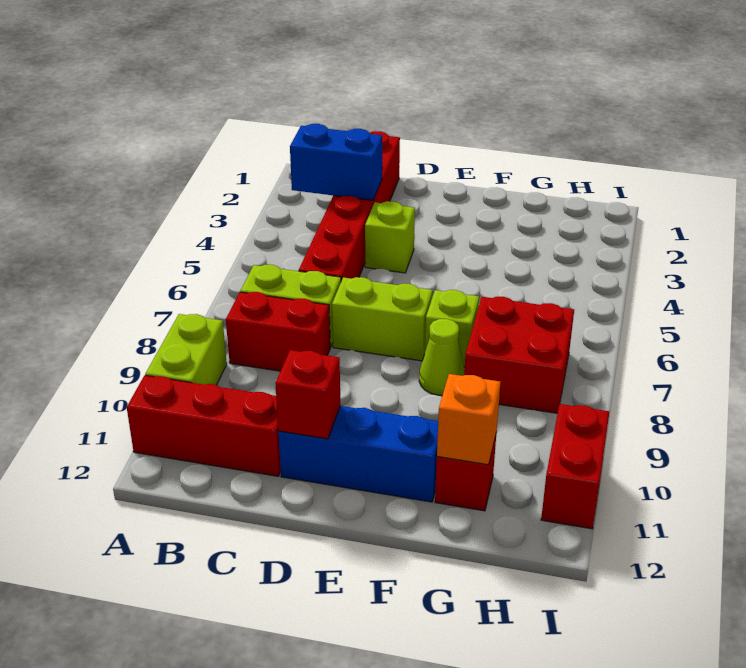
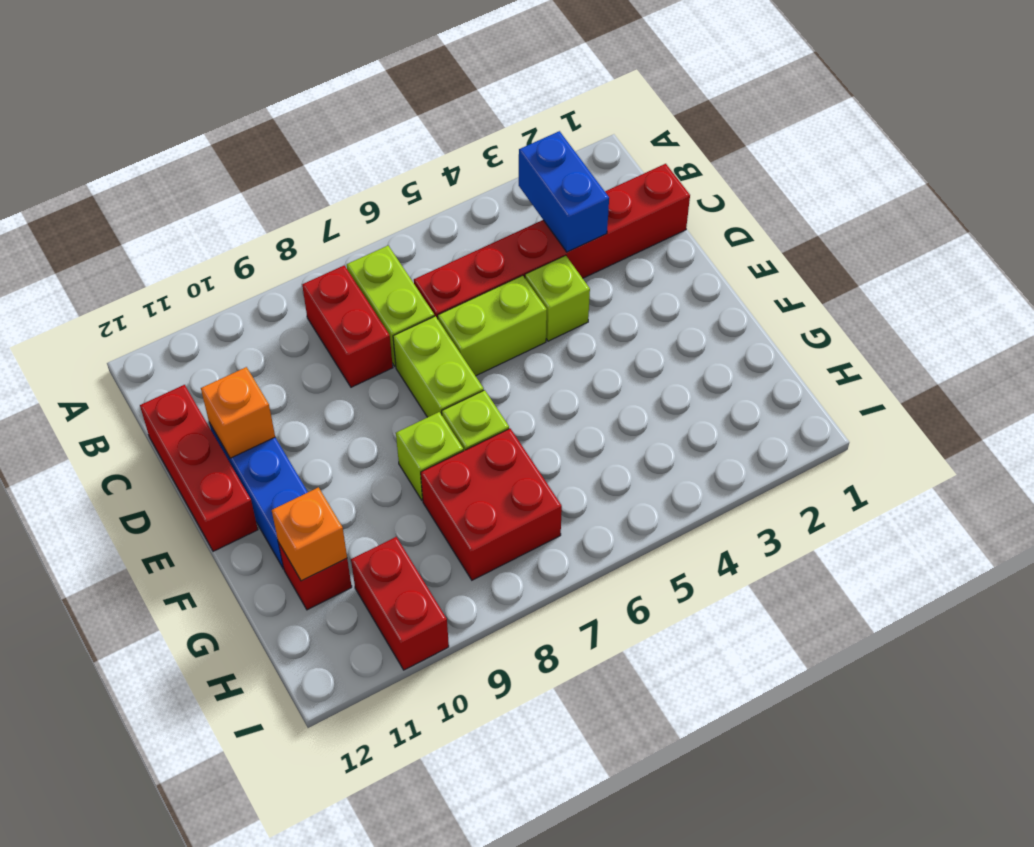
lime 1x2 brick [145,314,227,385] -> lime 1x2 brick moved to [438,275,547,376]
red 1x3 brick [127,375,281,476] -> red 1x3 brick moved to [140,385,258,551]
red 1x1 brick [275,350,340,439] -> orange 1x1 brick [201,367,275,458]
lime 1x1 cone [419,319,465,395] -> lime 1x1 brick [396,412,463,500]
red 1x2 brick [541,404,609,529] -> red 1x2 brick turned to [351,537,449,670]

